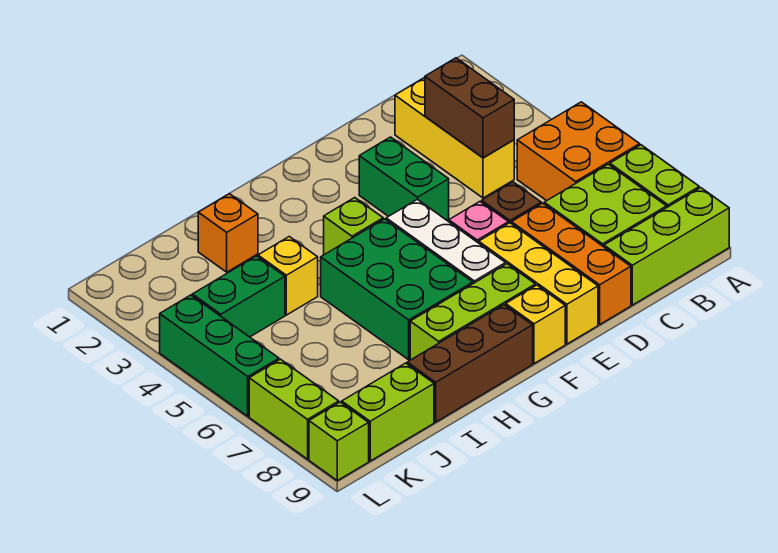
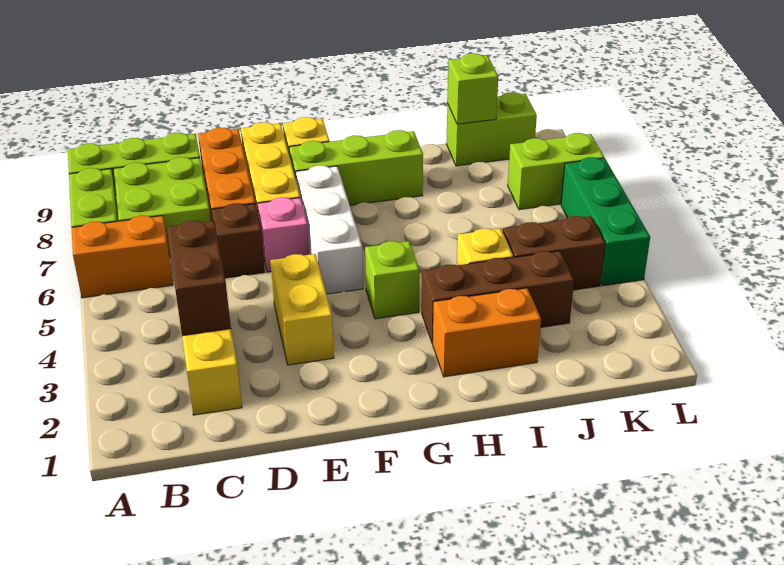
orange 2x2 brick [517,102,640,201] -> orange 1x2 brick [72,215,173,298]
green 1x2 brick [359,137,449,220] -> yellow 1x2 brick [270,254,334,365]
green 2x3 brick [321,219,473,360] -> none
brown 1x3 brick [407,305,533,422] -> brown 1x3 brick moved to [422,251,574,344]
orange 1x1 brick [198,194,258,272] -> orange 1x2 brick [433,288,541,377]
green 1x2 brick [192,256,285,337] -> brown 1x2 brick [503,216,605,290]
lime 1x2 brick [249,359,339,459] -> lime 1x2 brick turned to [508,133,604,210]
lime 1x1 brick [309,402,369,481] -> lime 1x1 brick moved to [447,53,498,124]

